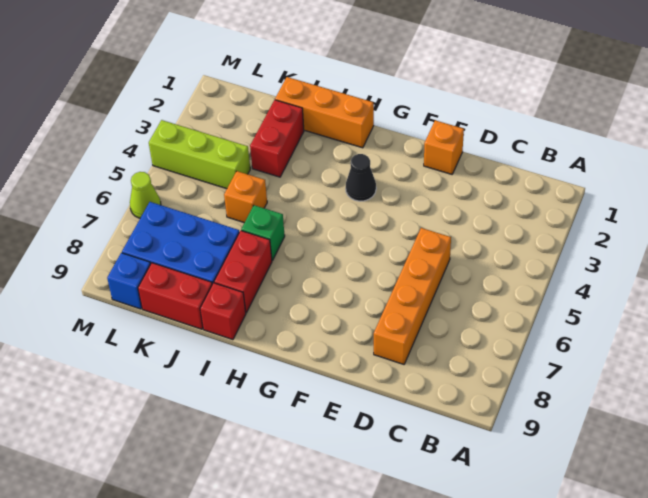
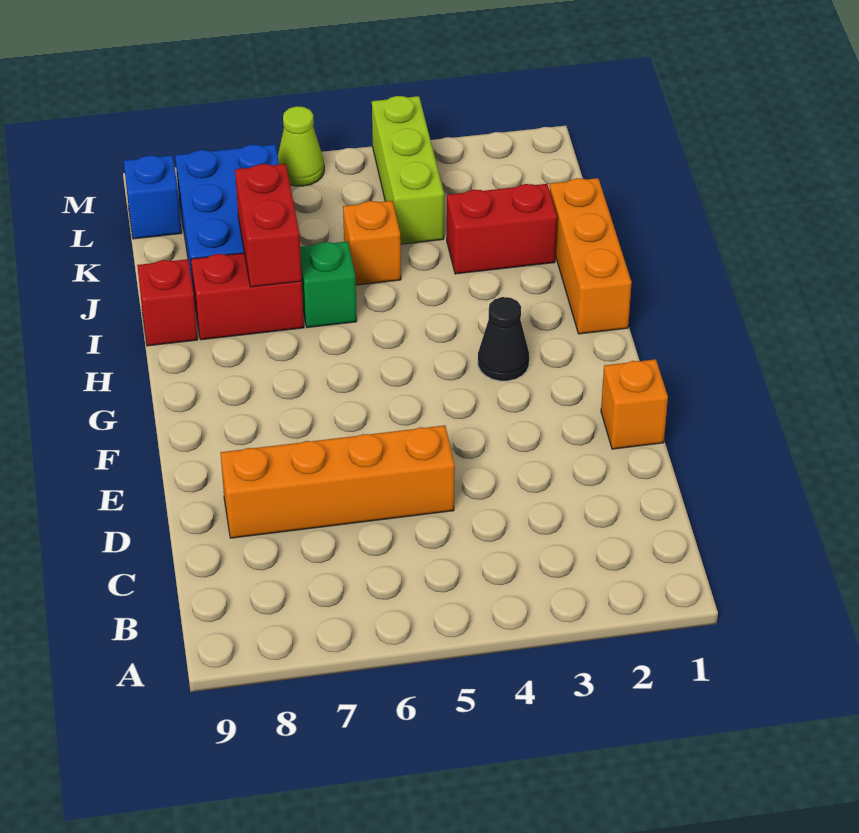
red 1x2 brick [138,263,212,329] -> red 1x2 brick moved to [235,164,302,287]

